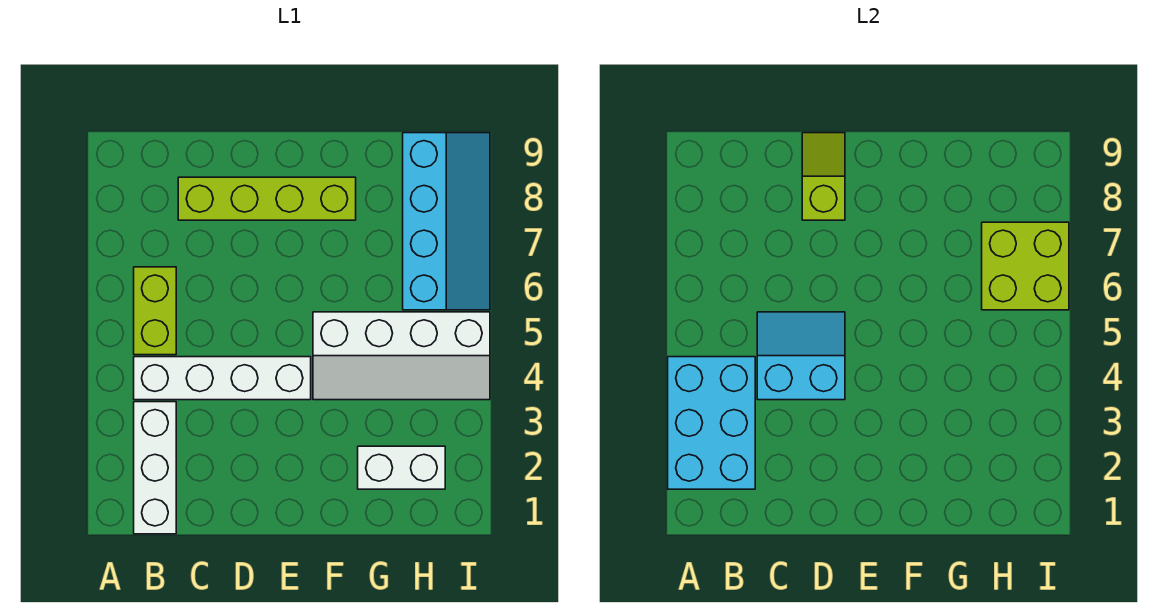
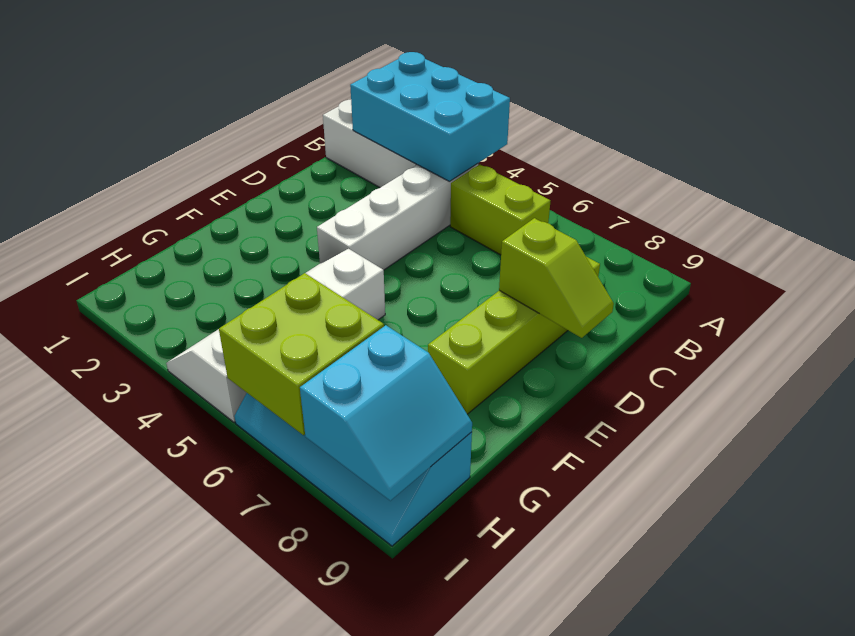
cyan 2x2 slope [757,312,845,400] -> cyan 2x2 slope moved to [300,325,472,501]
white 1x2 brick [358,446,445,489] -> none

